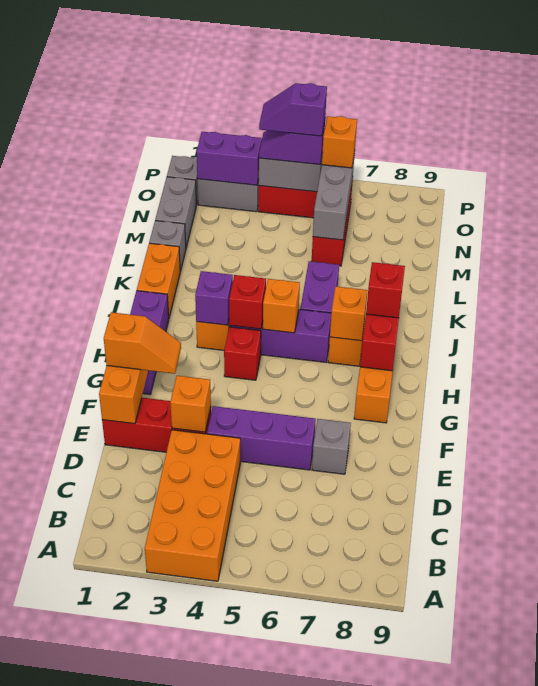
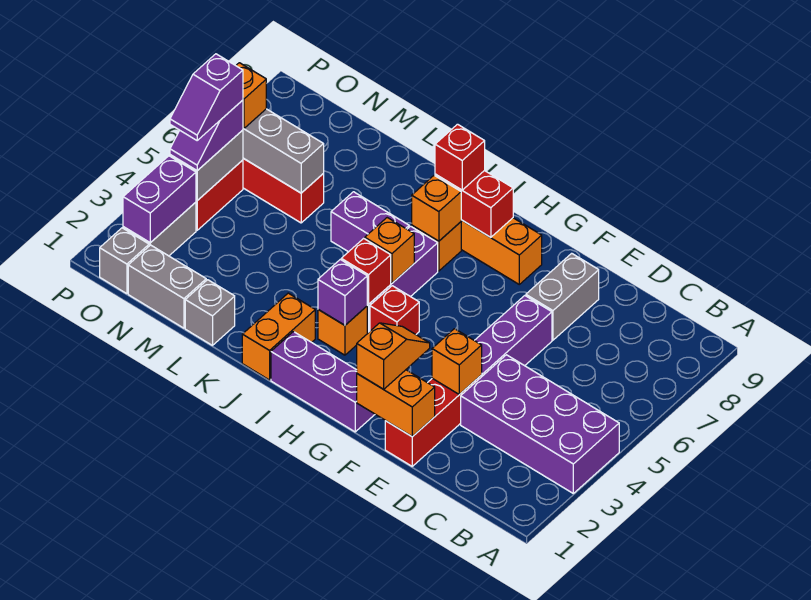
orange 2x4 brick [145,430,240,581] -> purple 2x4 brick [461,355,619,493]
grey 1x1 brick [312,419,351,474] -> grey 1x2 brick [526,253,599,340]
orange 1x2 brick [137,243,180,317] -> orange 1x2 brick turned to [242,293,315,380]

